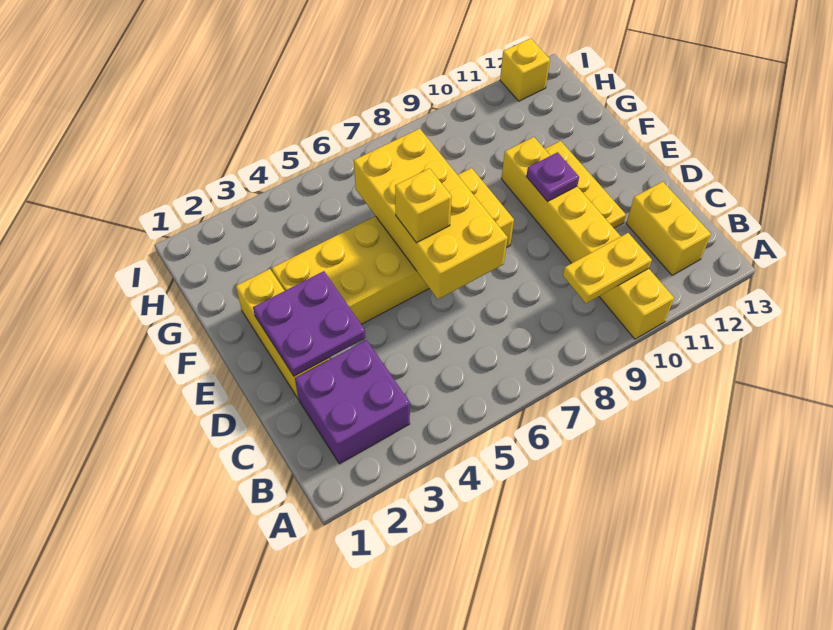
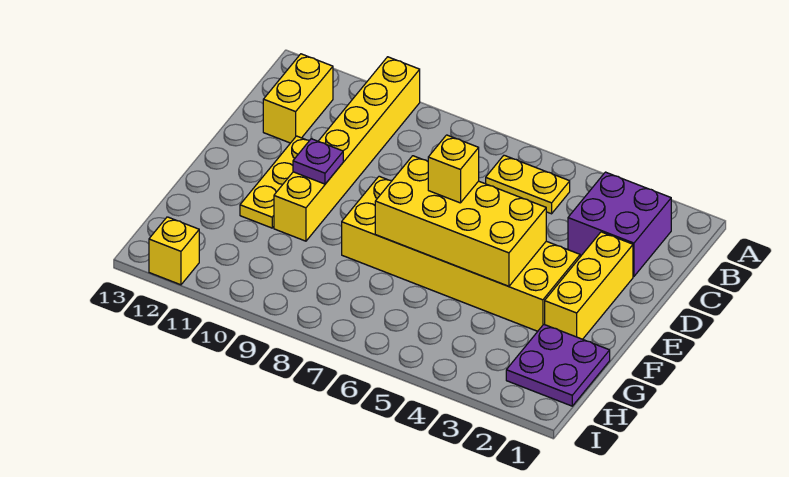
yellow 1x2 plate [563,233,652,303] -> yellow 1x2 plate moved to [486,155,570,214]
purple 2x2 plate [253,271,366,376] -> purple 2x2 plate moved to [506,324,610,406]
yellow 2x4 brick [354,128,508,299] -> yellow 2x4 brick turned to [375,156,546,286]

